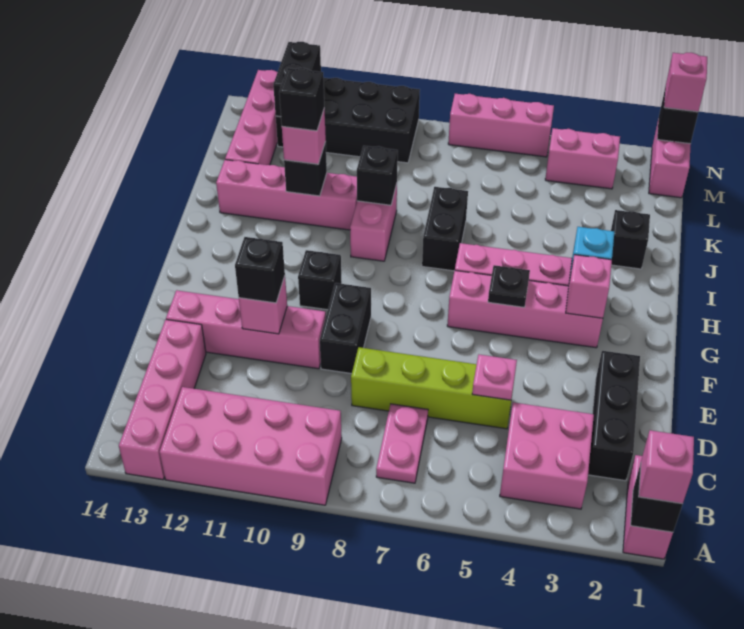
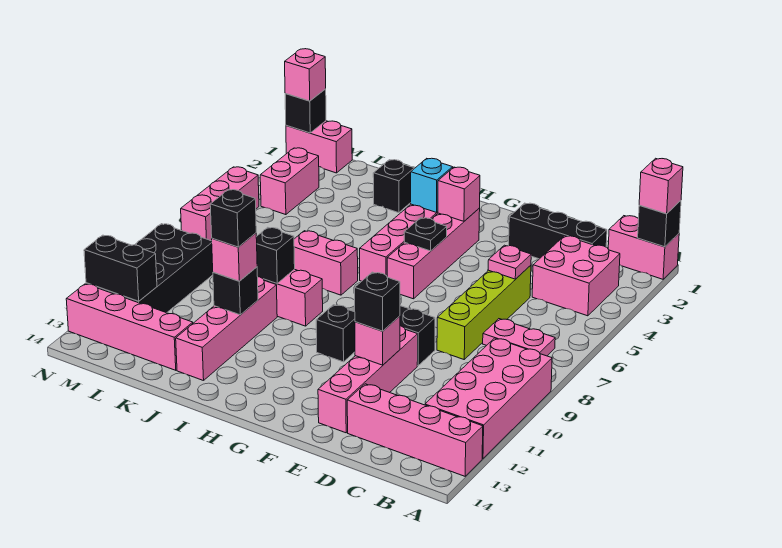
black 1x2 brick [422,187,468,271] -> pink 1x2 brick [294,231,358,295]

